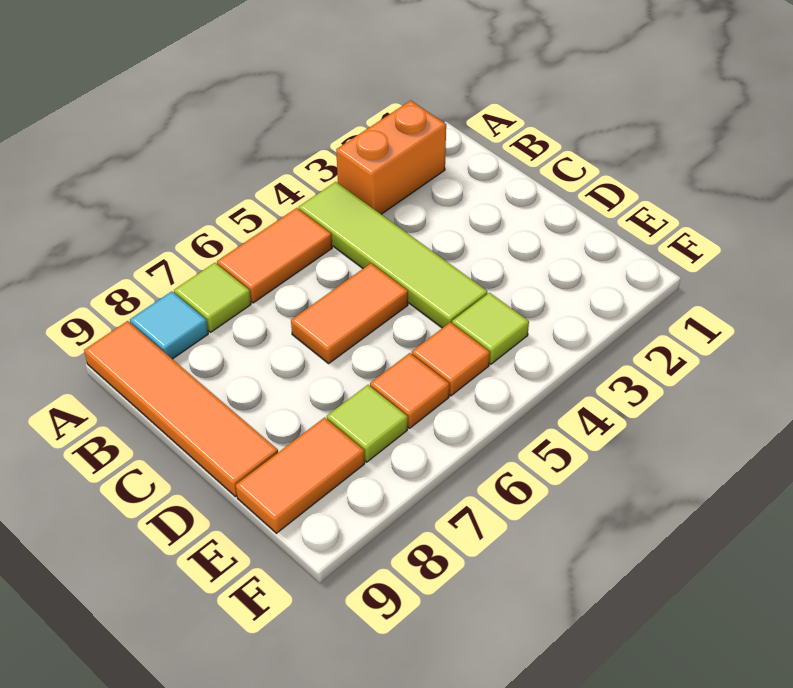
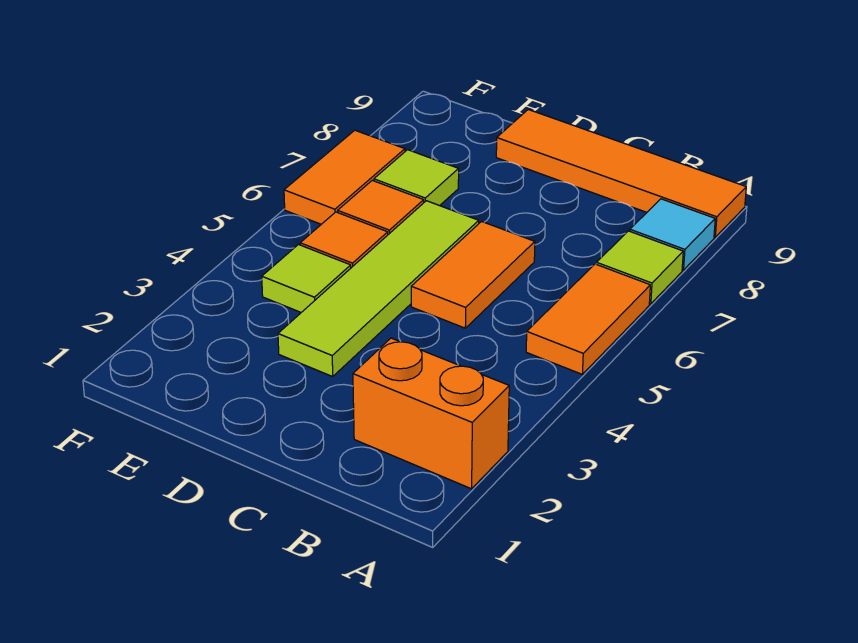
orange 1x2 brick [336,101,446,214] -> orange 1x2 brick turned to [353,338,509,489]
lime 1x4 tile [299,182,487,328] -> lime 1x4 tile turned to [278,201,479,377]
orange 1x2 tile [236,418,365,533] -> orange 1x2 tile moved to [284,130,405,224]

